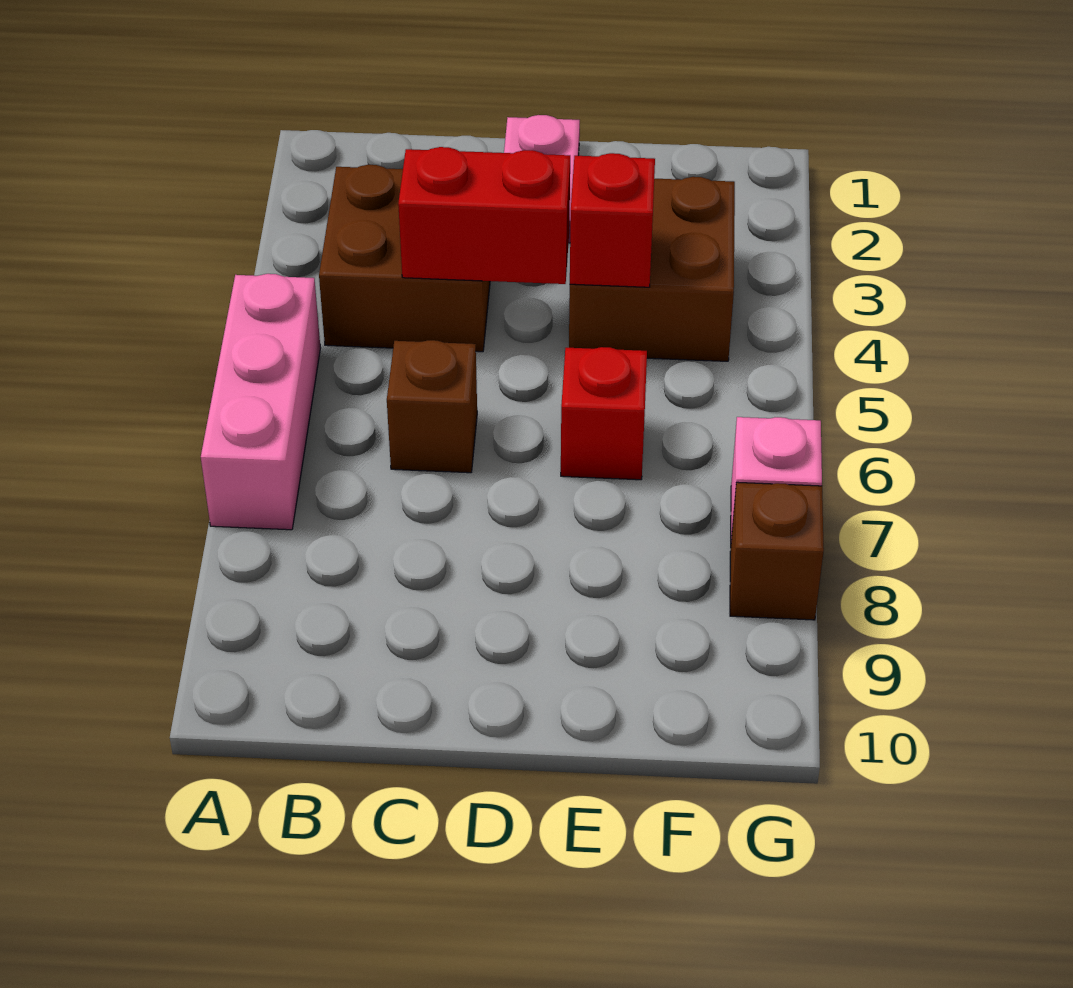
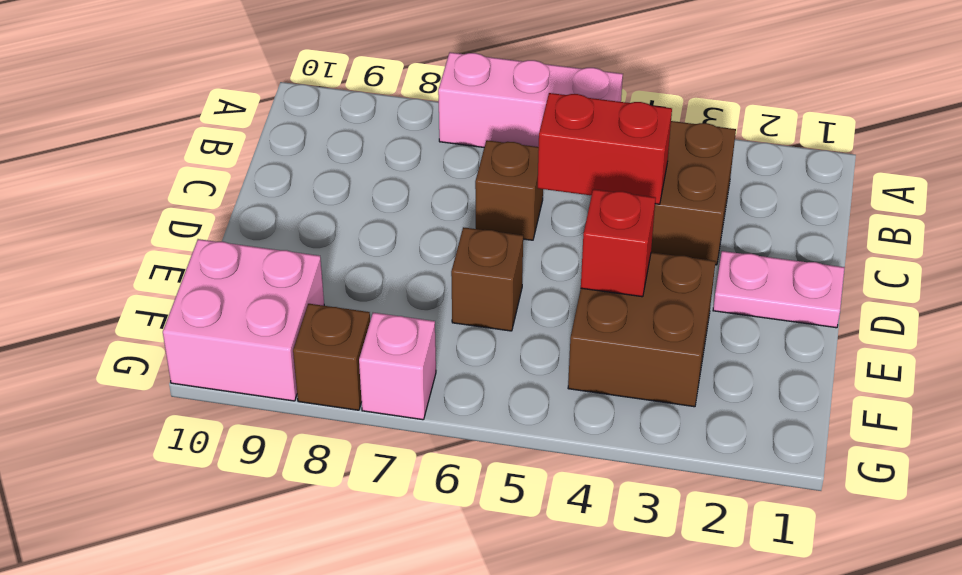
red 1x2 brick [398,147,570,284] -> red 1x2 brick turned to [538,93,672,204]
red 1x1 brick [561,347,647,480] -> brown 1x1 brick [451,227,523,331]
none -> pink 2x2 brick [163,239,324,401]

